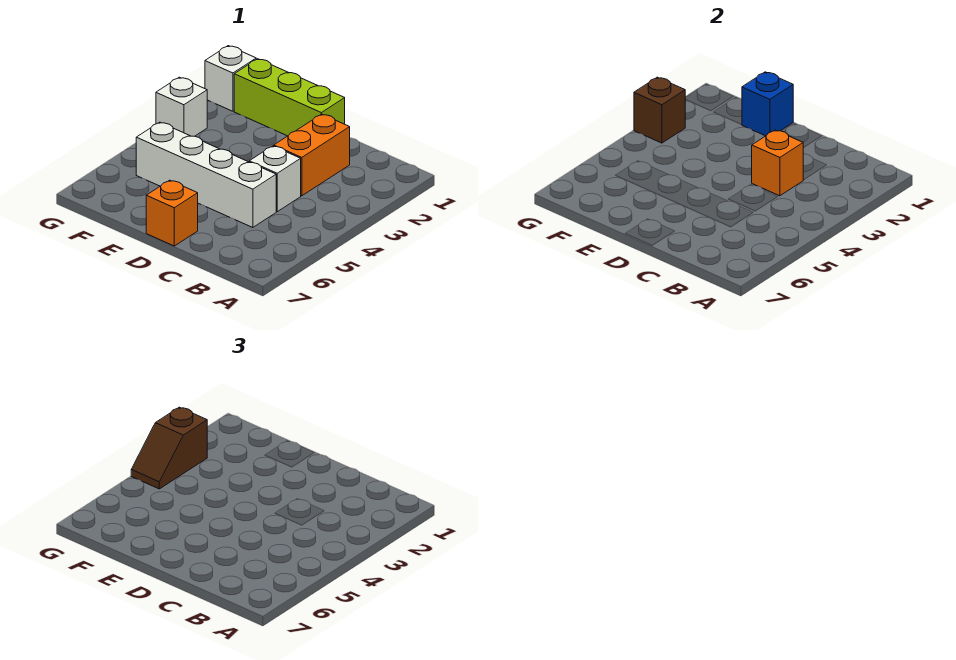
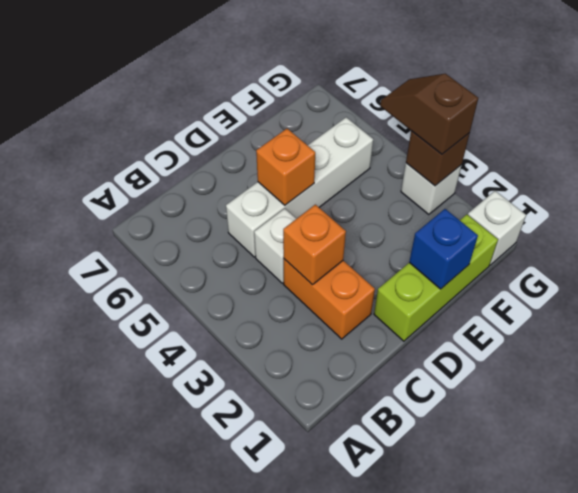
orange 1x1 brick [146,180,198,246] -> orange 1x1 brick moved to [256,129,315,205]

